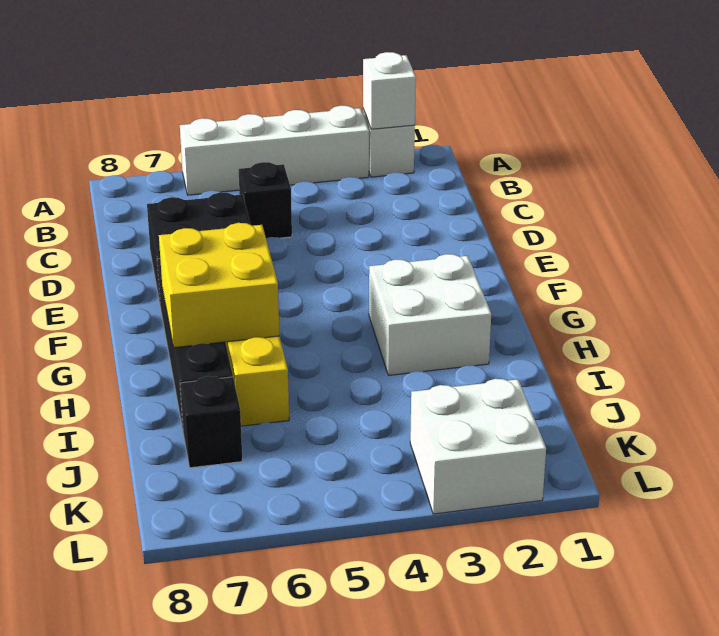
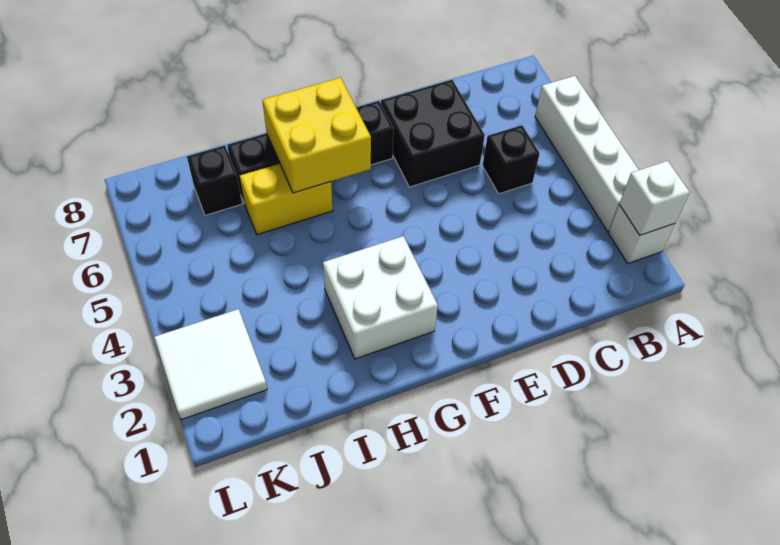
white 2x2 brick [410,379,546,514] -> white 2x2 tile [154,309,267,420]

